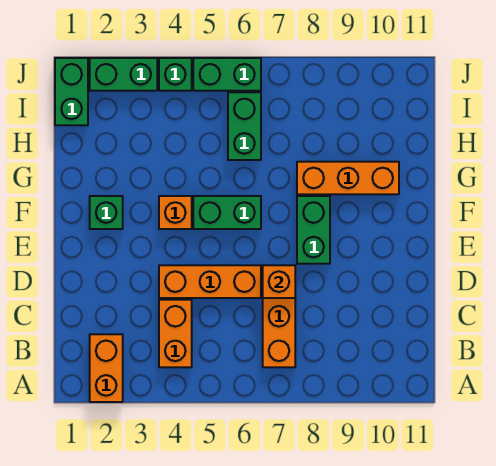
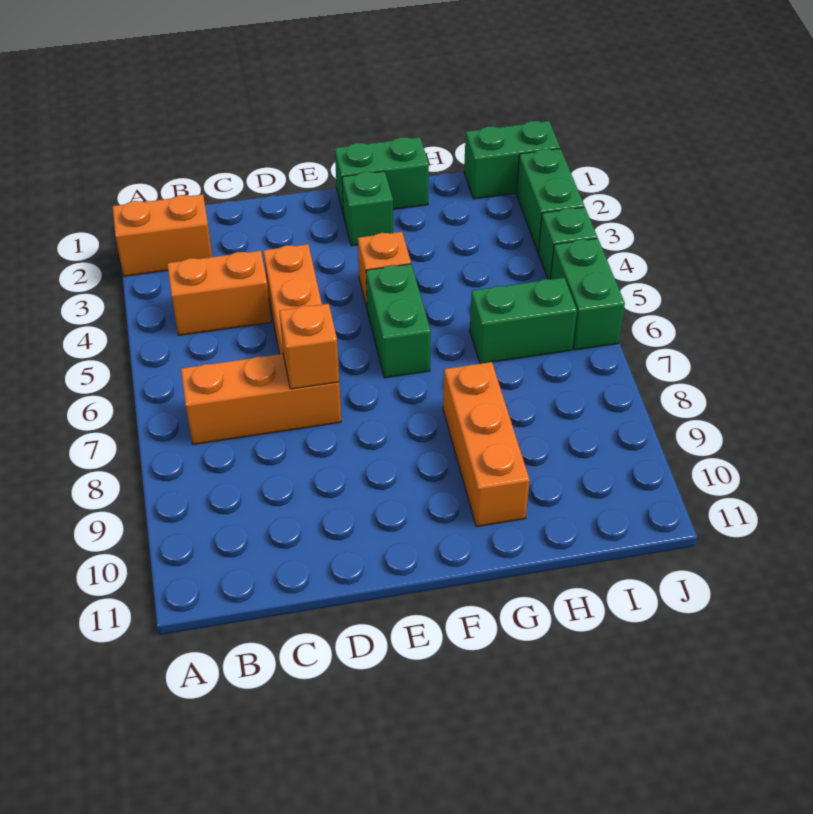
green 1x2 brick [297,196,330,264] -> green 1x2 brick moved to [335,137,429,215]

